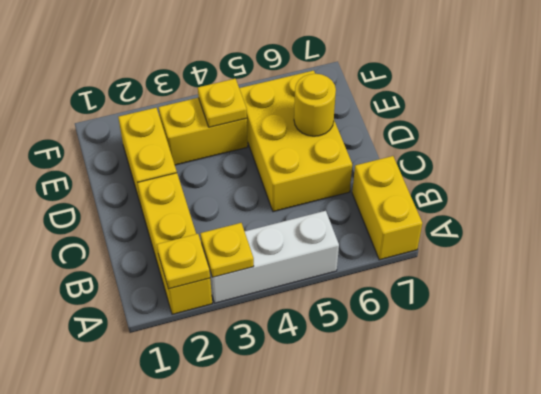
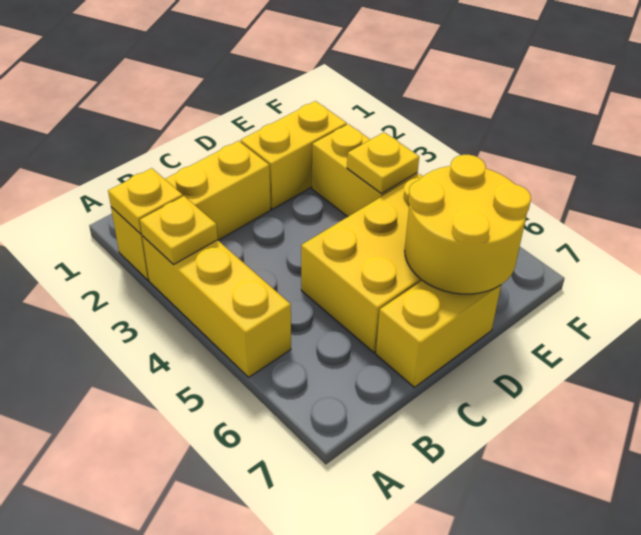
white 1x3 brick [210,211,339,303] -> yellow 1x3 brick [142,236,291,377]
yellow 1x2 brick [352,156,422,260] -> yellow 1x2 brick moved to [376,280,501,387]
yellow 1x1 round brick [294,74,336,136] -> yellow 2x2 round brick [405,155,531,294]

